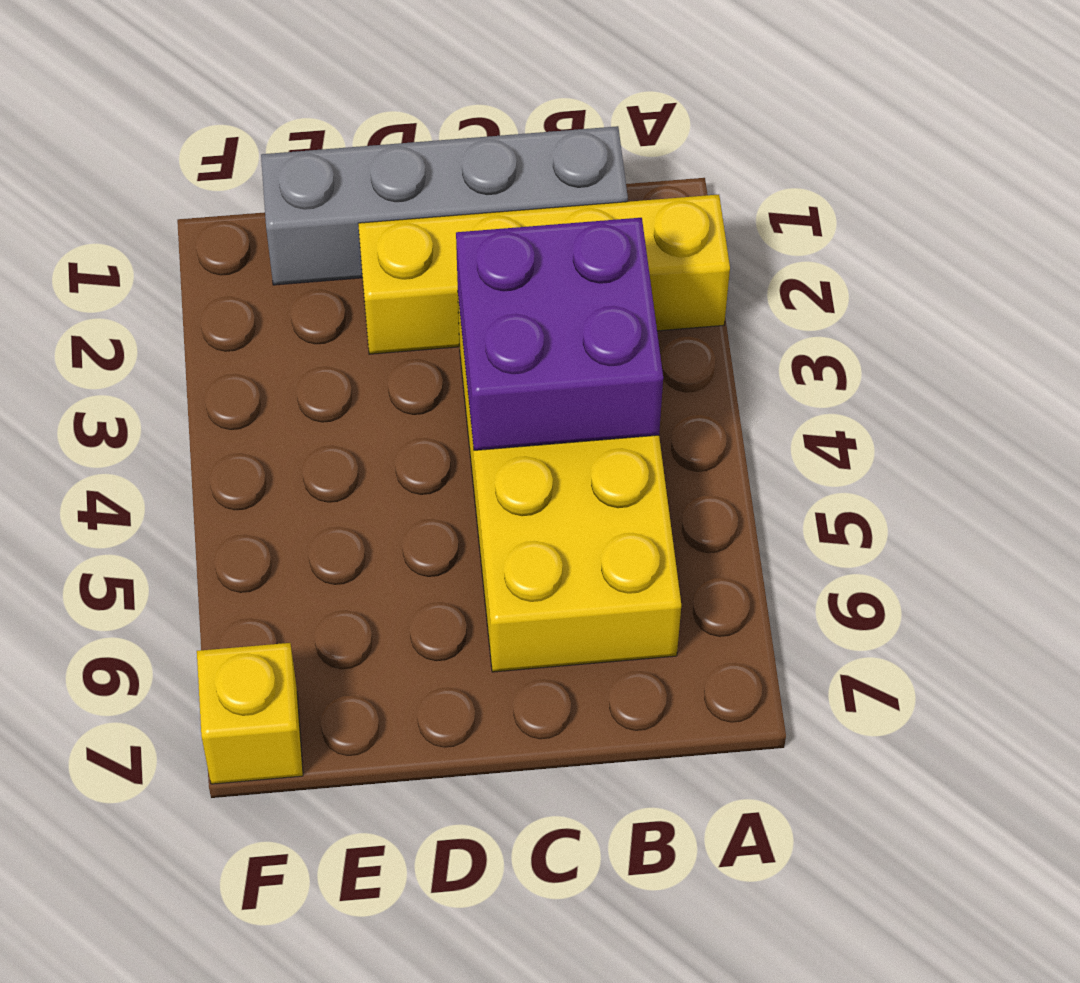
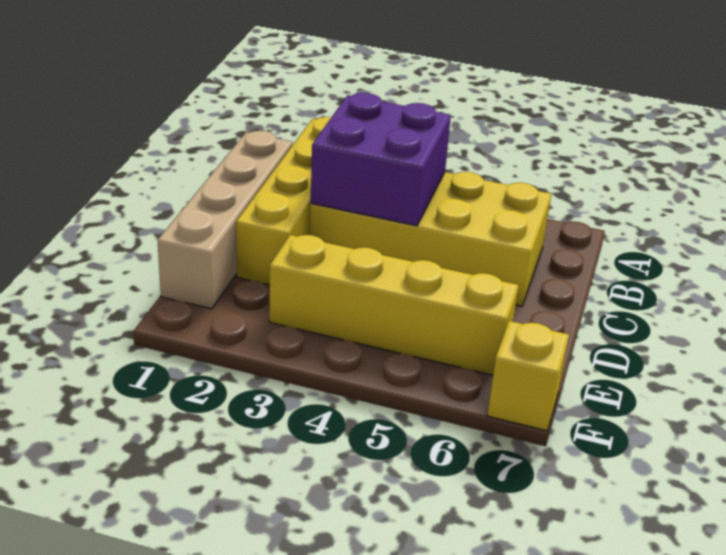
grey 1x4 brick [261,126,628,285] -> tan 1x4 brick [157,131,293,309]
none -> yellow 1x4 brick [269,235,518,375]

